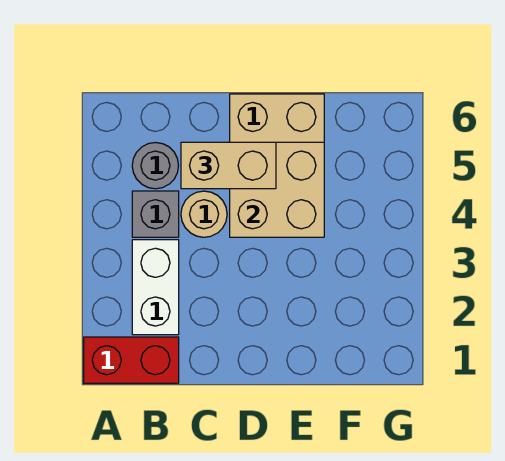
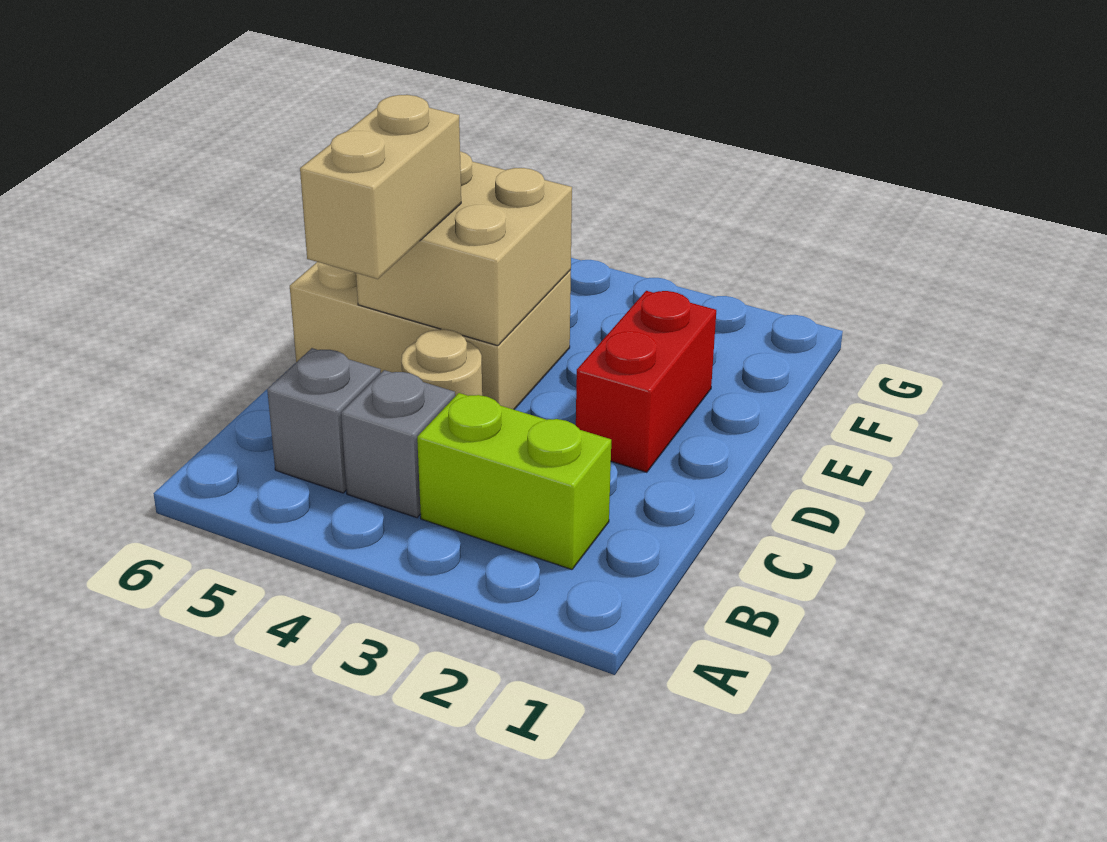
red 1x2 brick [84,337,179,383] -> red 1x2 brick moved to [576,291,716,472]
white 1x2 brick [132,240,179,335] -> lime 1x2 brick [417,393,611,570]
grey 1x1 round brick [132,143,179,189] -> grey 1x1 brick [267,348,381,493]

